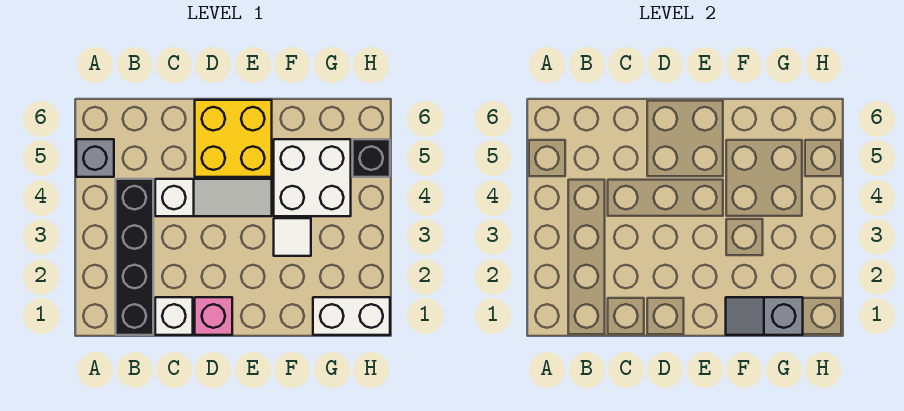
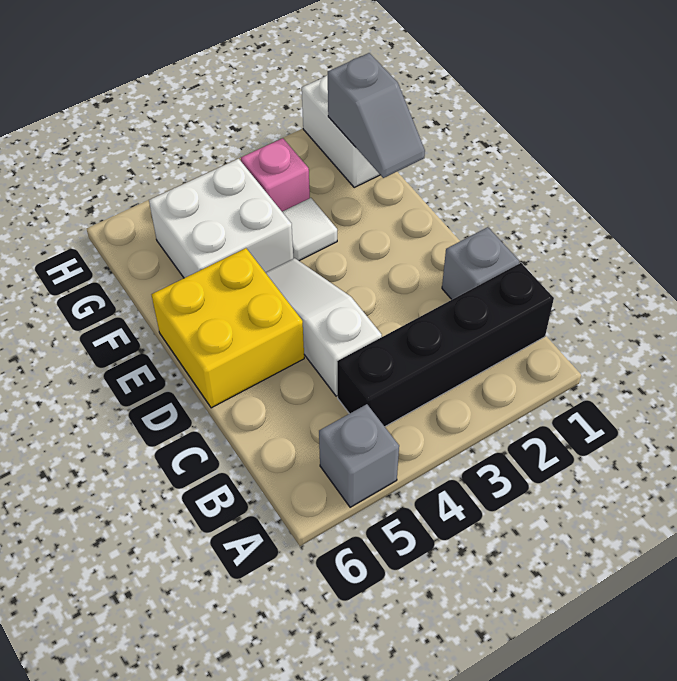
white 1x1 brick [155,297,193,335] -> grey 1x1 brick [442,227,519,299]
pink 1x1 brick [195,297,232,335] -> pink 1x1 brick moved to [241,138,310,211]
black 1x1 brick [353,139,390,177] -> none

